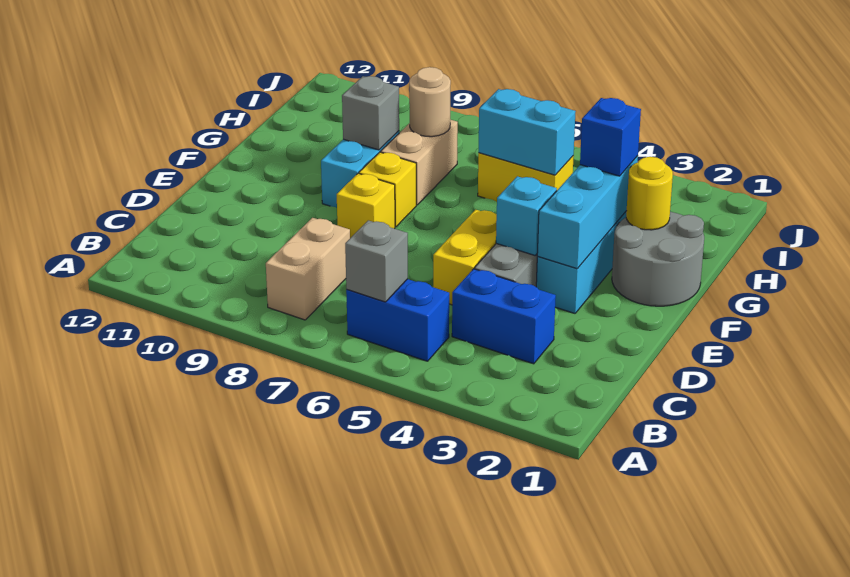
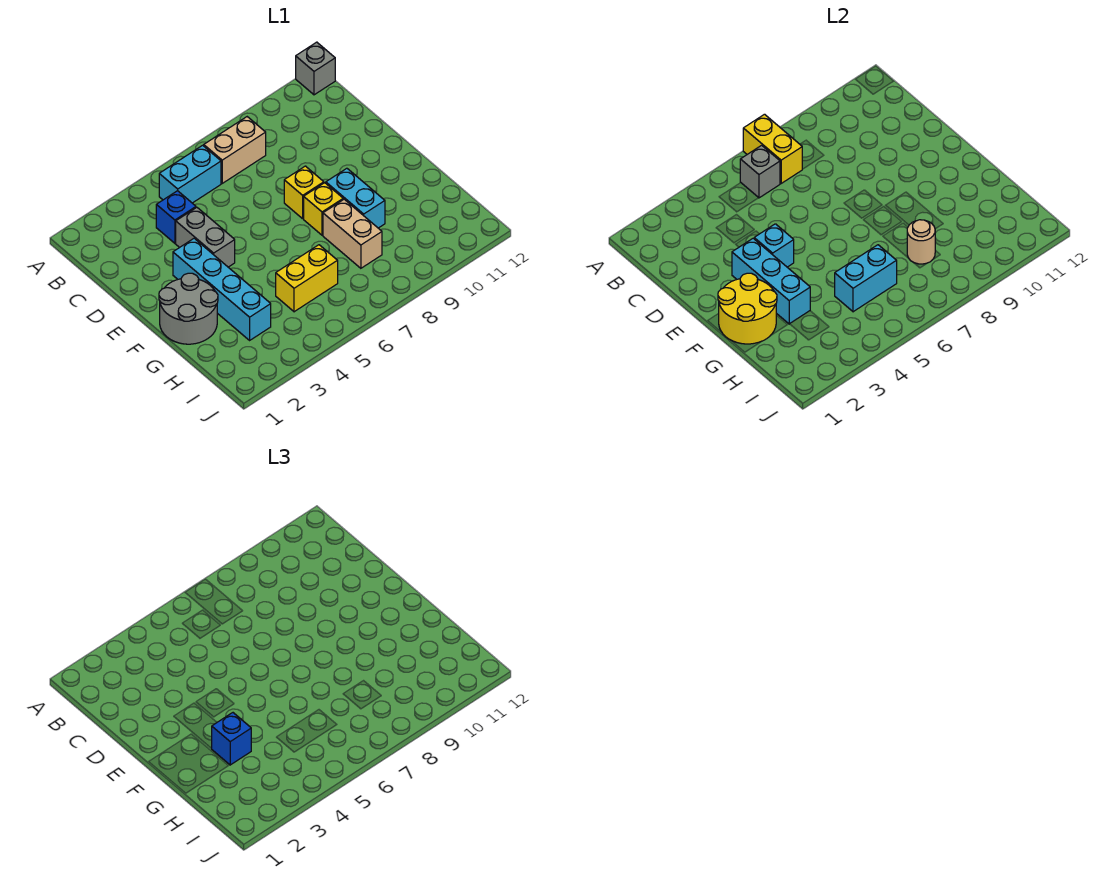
blue 1x2 brick [346,279,449,361] -> cyan 1x2 brick [159,145,221,203]
tan 1x2 brick [266,218,350,320] -> tan 1x2 brick turned to [204,117,266,183]
blue 1x2 brick [452,269,556,364] -> blue 1x1 brick [156,191,196,243]
yellow 1x2 brick [433,210,497,305] -> yellow 1x2 brick moved to [743,114,802,183]
yellow 1x1 round brick [626,157,673,230] -> yellow 2x2 round brick [718,273,777,344]
grey 1x1 brick [342,76,399,150] -> grey 1x1 brick moved to [296,42,335,95]

